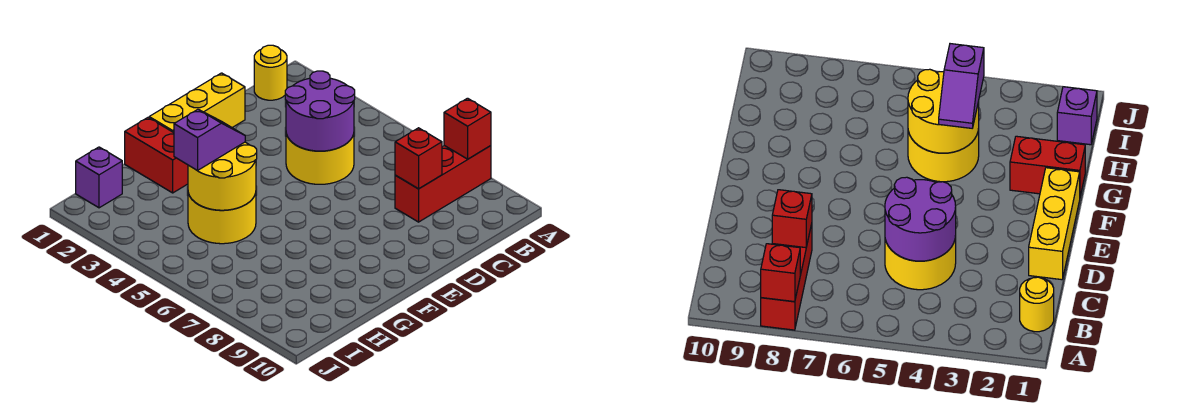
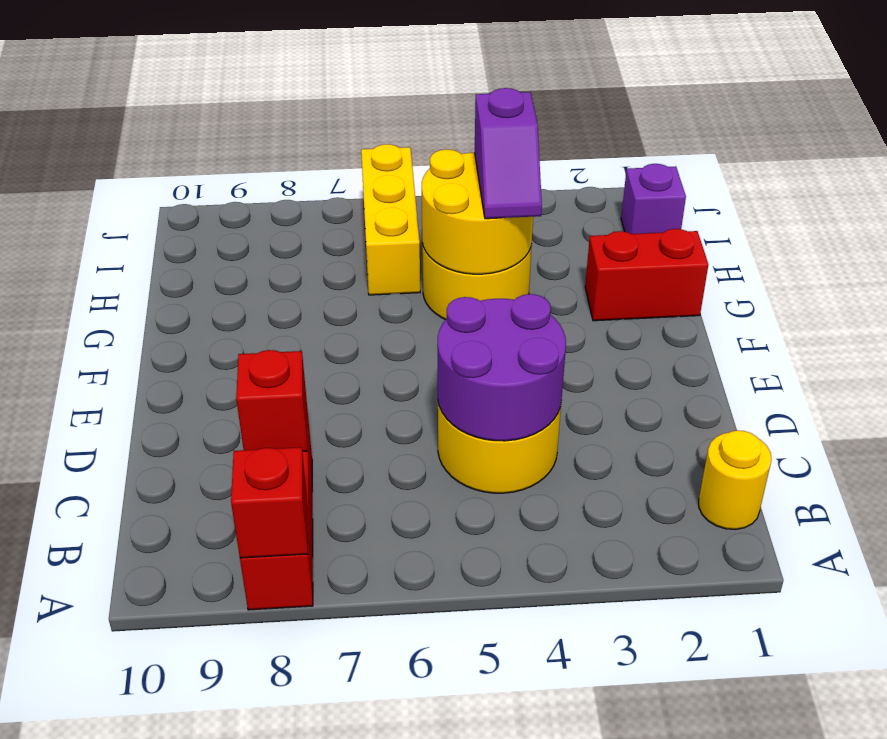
yellow 1x3 brick [149,73,245,133] -> yellow 1x3 brick moved to [361,144,420,295]

